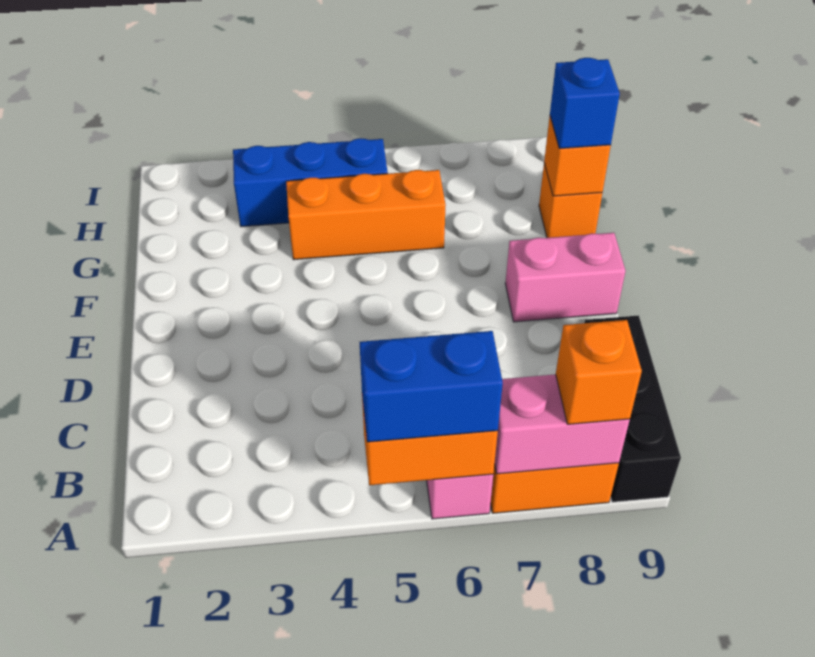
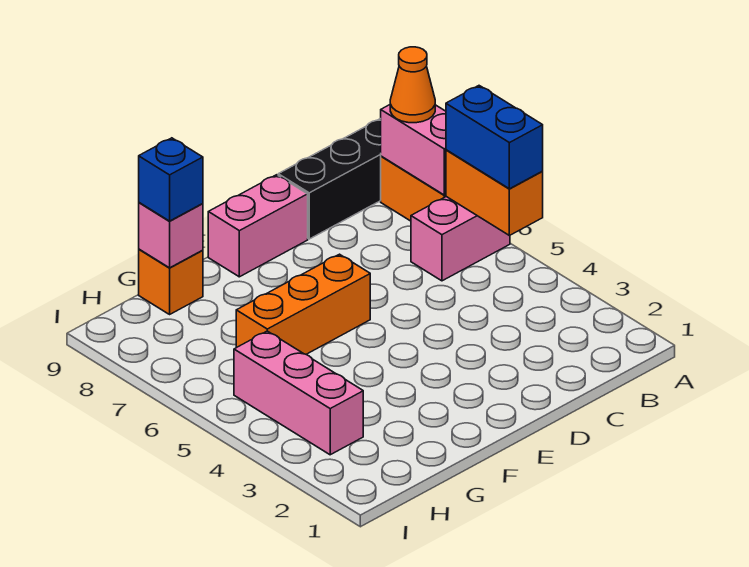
orange 1x1 brick [556,320,642,424] -> orange 1x1 cone [390,47,435,123]
pink 1x2 brick [505,233,626,322] -> pink 1x2 brick turned to [208,175,308,277]
orange 1x3 brick [286,170,446,260] -> orange 1x3 brick turned to [236,254,370,354]
orange 1x1 brick [544,117,611,196] -> pink 1x1 brick [139,203,203,268]
blue 1x3 brick [233,138,388,227] -> pink 1x3 brick [234,331,363,455]

